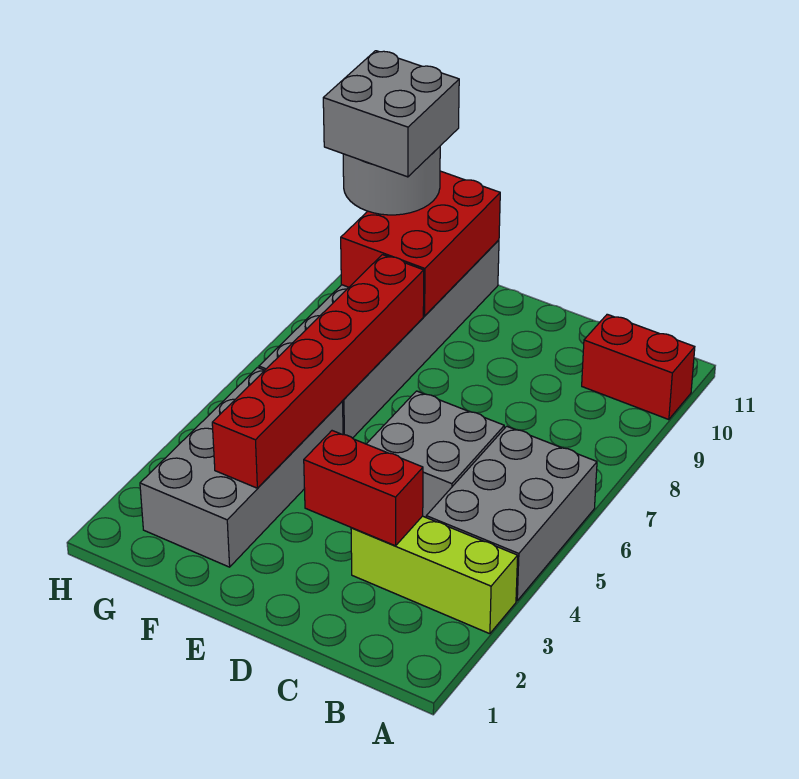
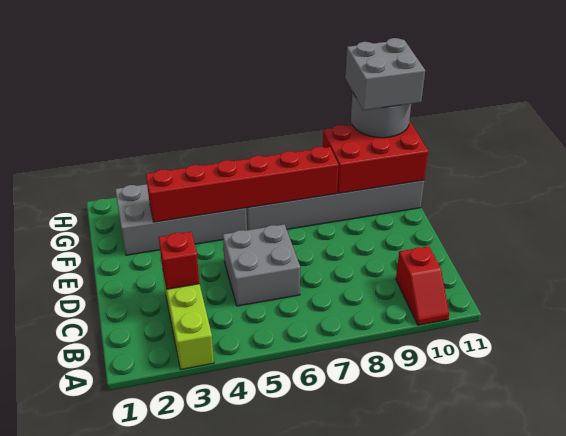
grey 2x3 brick [426,426,597,601] -> none
red 1x2 brick [582,314,695,420] -> red 1x2 slope [396,246,449,325]
red 1x2 brick [304,431,423,546] -> red 1x1 brick [159,232,200,289]

